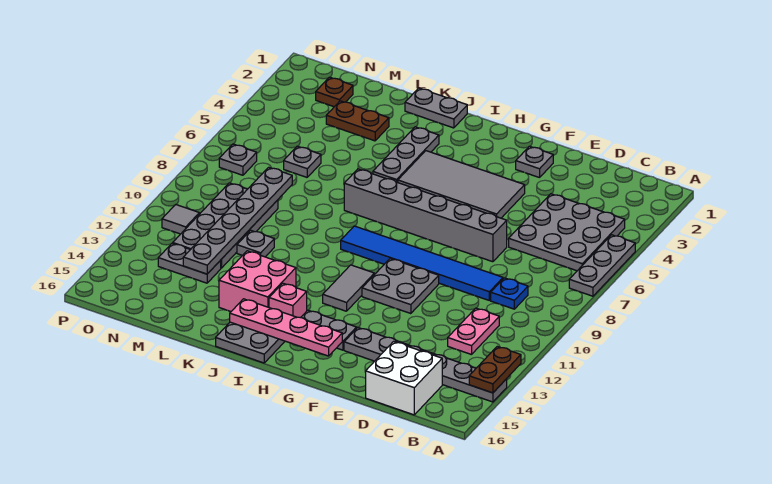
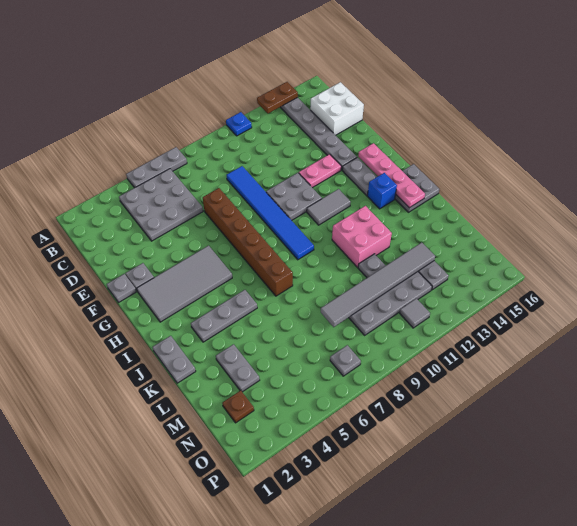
blue 1x1 plate [491,278,528,309] -> blue 1x1 plate moved to [226,112,252,136]
pink 1x2 plate [448,308,499,355] -> pink 1x2 plate moved to [299,154,341,188]
grey 1x6 brick [344,169,507,262] -> brown 1x6 brick [203,188,293,296]
grey 2x4 tile [398,151,525,218] -> grey 2x4 tile turned to [137,246,232,322]
pink 1x1 brick [269,283,307,318] -> blue 1x1 brick [367,173,397,209]
pink 2x2 brick [219,251,296,311] -> pink 2x2 brick moved to [332,206,392,267]
brown 1x2 plate [326,101,389,141] -> grey 1x2 plate [216,344,260,392]
grey 1x1 plate [284,146,321,177] -> grey 1x1 plate moved to [107,274,136,303]
grey 1x6 plate [183,167,292,274] -> grey 1x6 tile [321,243,435,327]

